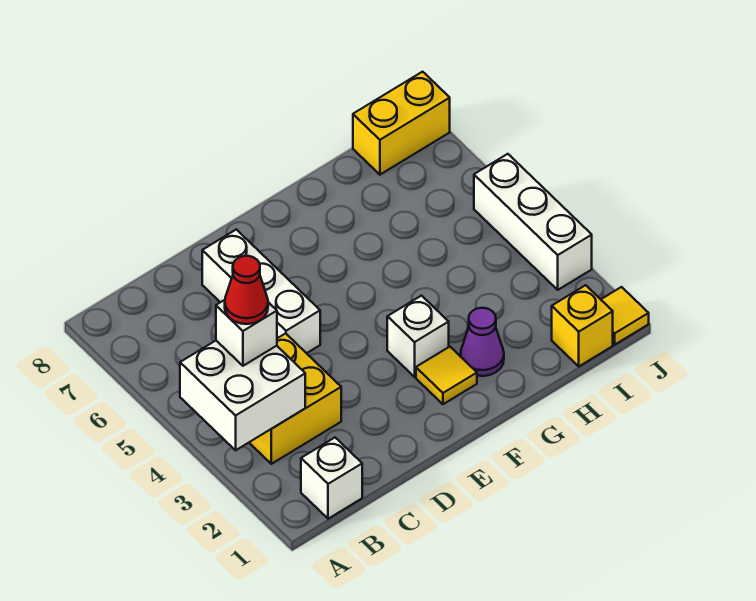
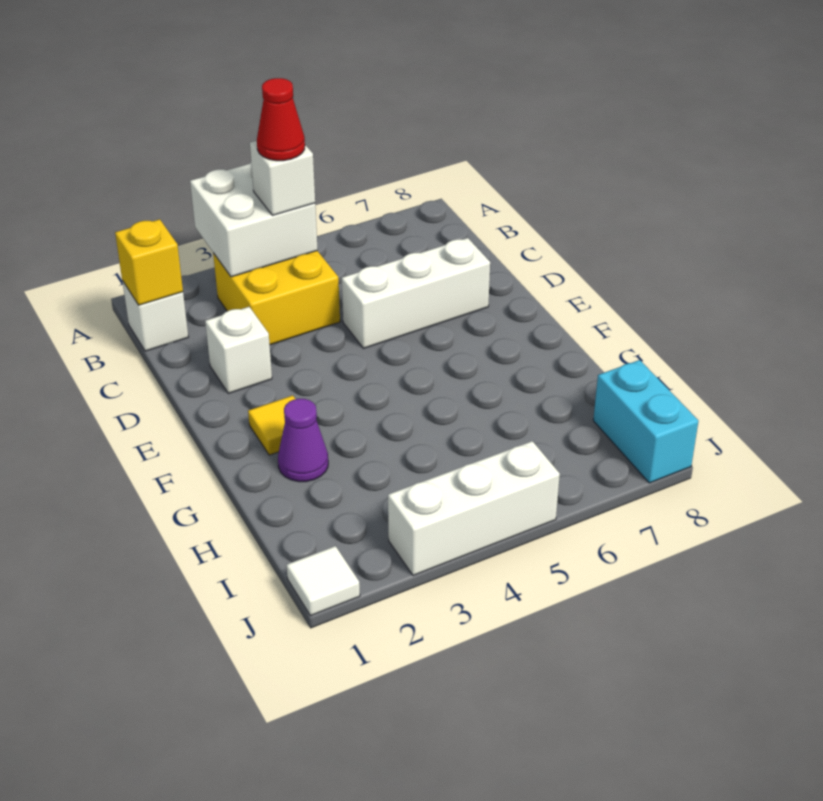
white 1x1 brick [387,296,449,377] -> white 1x1 brick moved to [205,307,272,393]
yellow 1x1 brick [552,285,613,366] -> yellow 1x1 brick moved to [115,219,183,305]
yellow 1x2 brick [353,72,450,175] -> cyan 1x2 brick [593,360,698,483]
yellow 1x1 tile [601,287,649,345] -> white 1x1 tile [287,546,360,616]

